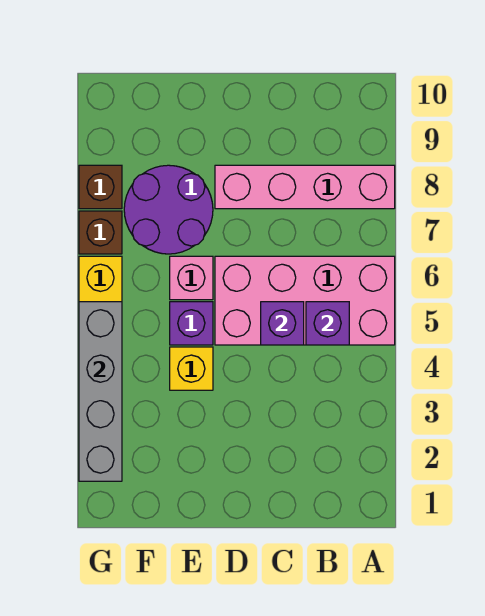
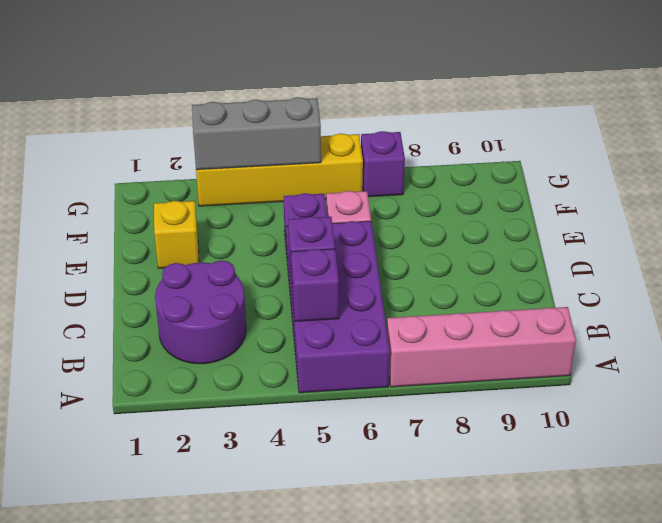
pink 2x4 brick [215,256,395,345] -> purple 2x4 brick [286,221,390,393]
pink 1x4 brick [215,165,395,209] -> pink 1x4 brick turned to [387,307,576,387]
yellow 1x1 brick [170,347,213,390] -> yellow 1x1 brick moved to [154,201,199,268]
purple 2x2 round brick [124,165,213,254] -> purple 2x2 round brick moved to [155,260,246,364]
grey 1x4 brick [79,302,122,481] -> grey 1x3 brick [192,97,321,170]
brown 1x1 brick [79,211,122,254] -> purple 1x1 brick [361,131,405,197]
brown 1x1 brick [79,165,122,209] -> none

